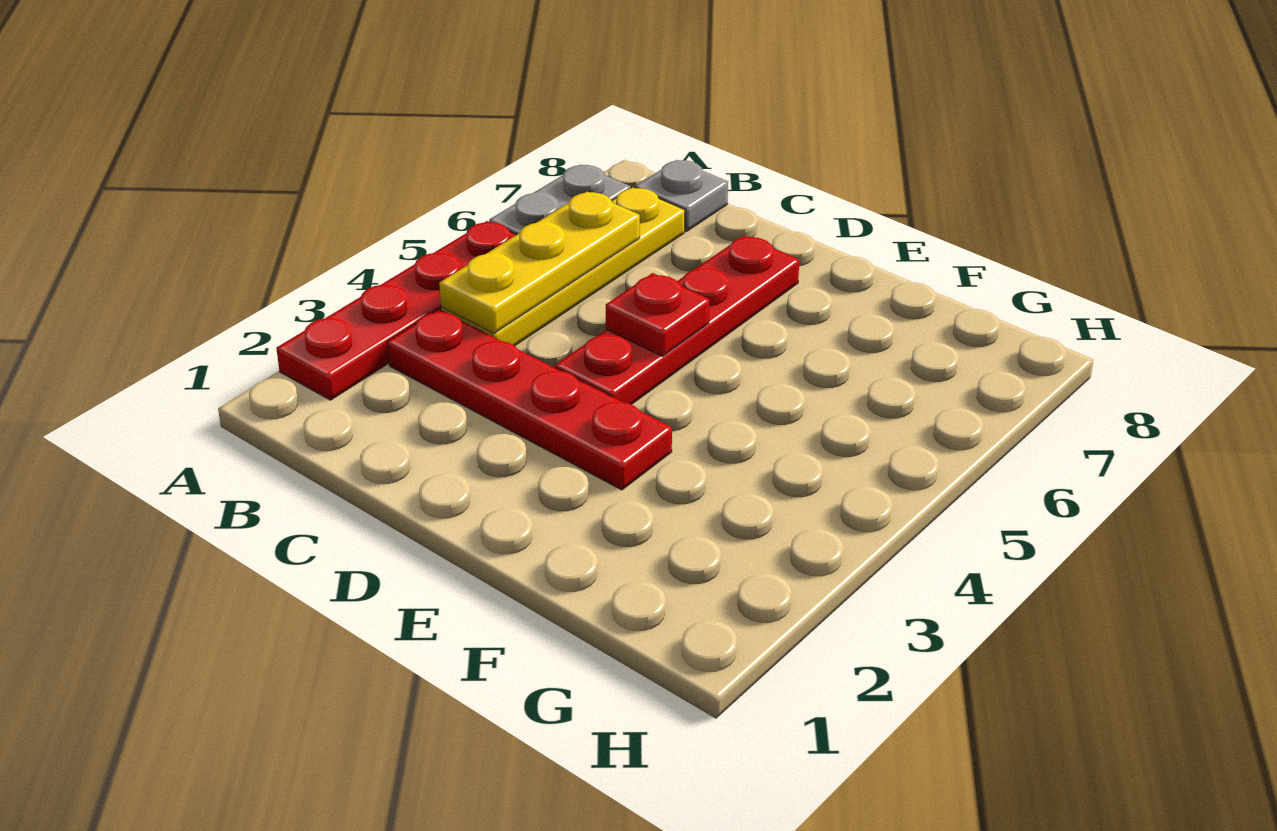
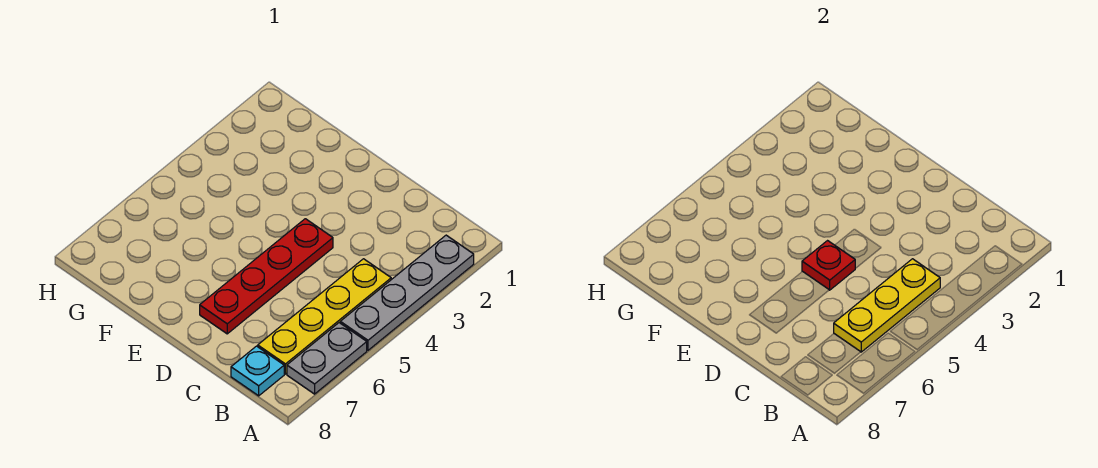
red 1x4 plate [276,221,516,400] -> grey 1x4 plate [340,235,474,350]
red 1x4 plate [387,309,672,490] -> none
grey 1x1 plate [635,160,728,231] -> cyan 1x1 plate [231,346,284,396]

